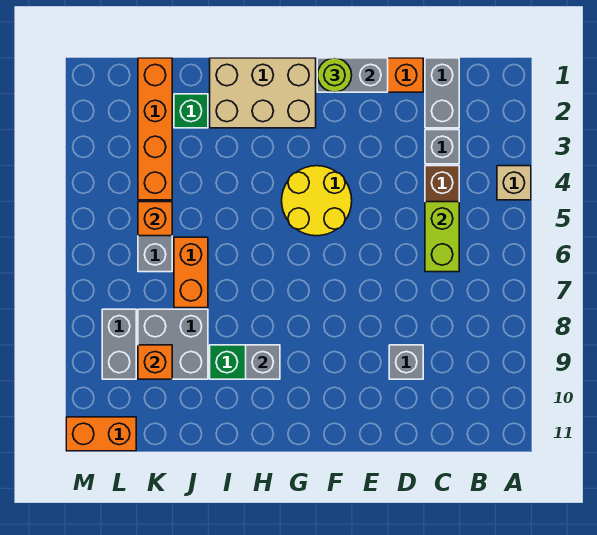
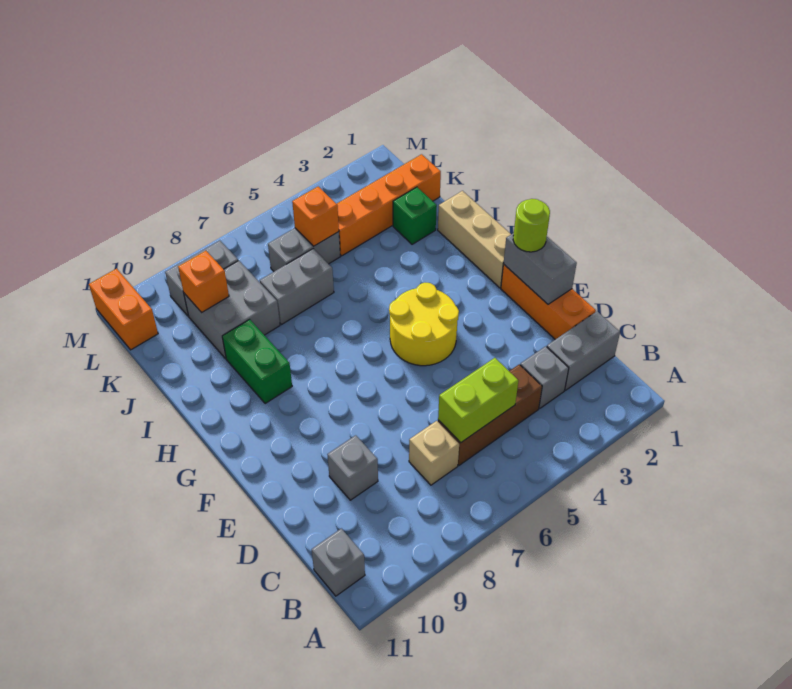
tan 1x1 brick [497,166,531,200] -> tan 1x1 brick moved to [409,421,459,485]
tan 2x3 brick [210,58,316,128] -> tan 1x3 brick [438,191,511,288]
grey 1x1 brick [246,345,280,379] -> grey 1x1 brick moved to [312,529,365,596]
orange 1x2 brick [174,237,208,308] -> grey 1x2 brick [260,249,334,325]

